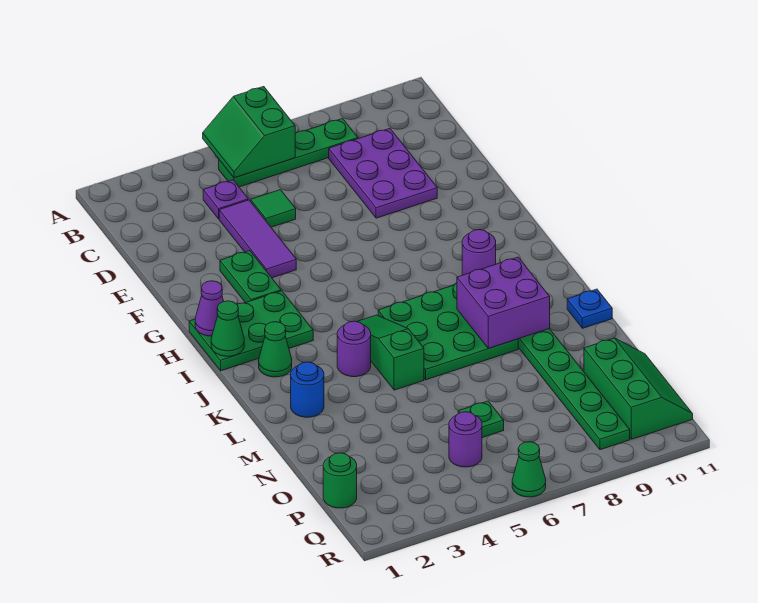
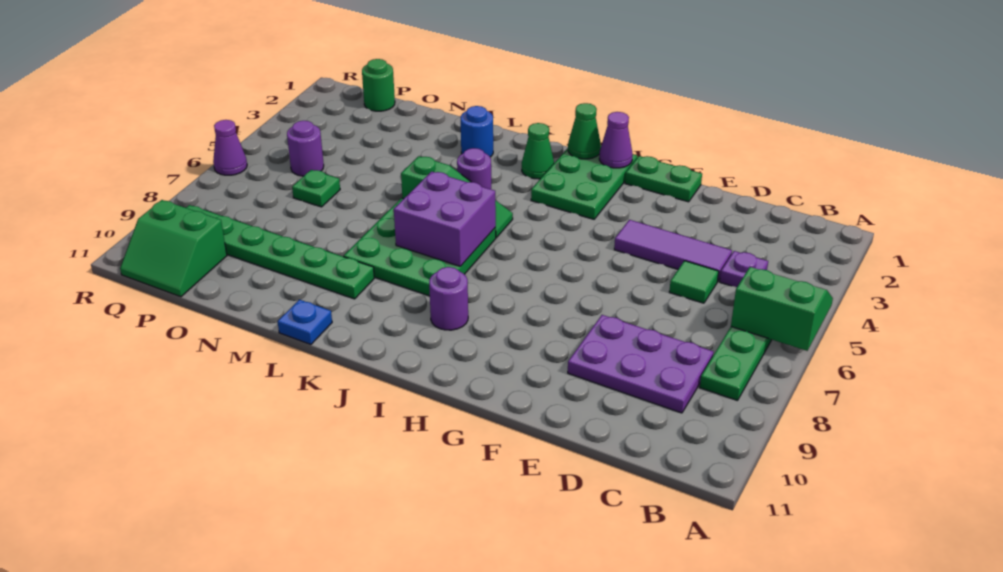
green 1x2 plate [220,251,281,303] -> green 1x2 plate moved to [625,156,702,202]
purple 2x2 brick [457,257,550,349] -> purple 2x2 brick moved to [394,172,496,266]
green 2x3 slope [584,338,693,439] -> green 2x2 slope [120,200,227,297]
green 1x1 cone [512,442,546,497] -> purple 1x1 cone [213,120,247,175]

